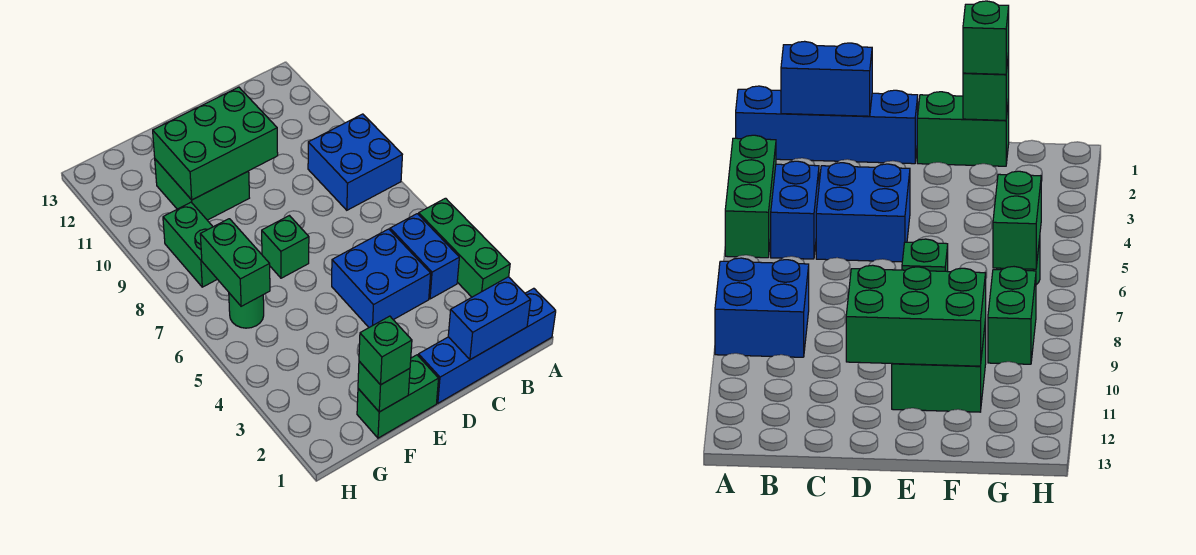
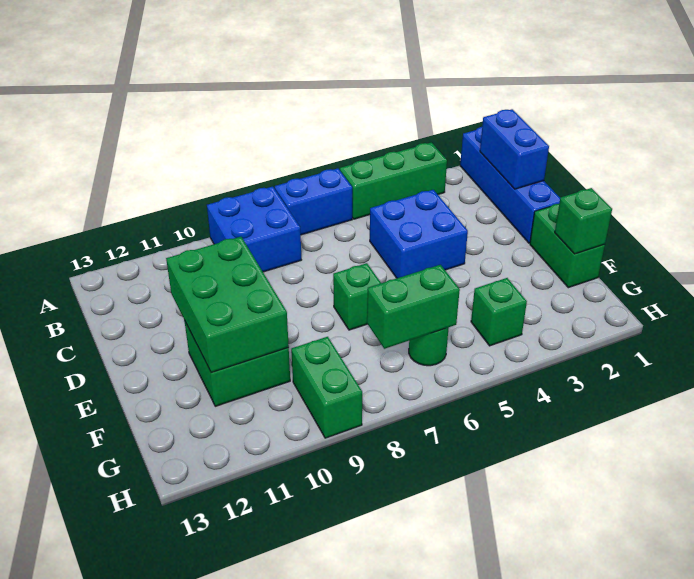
blue 1x2 brick [390,214,459,299] -> blue 1x2 brick moved to [275,168,352,235]
green 1x1 brick [359,316,412,385] -> green 1x1 brick moved to [471,278,527,346]
green 1x2 brick [163,202,217,287] -> green 1x2 brick turned to [291,337,362,438]

